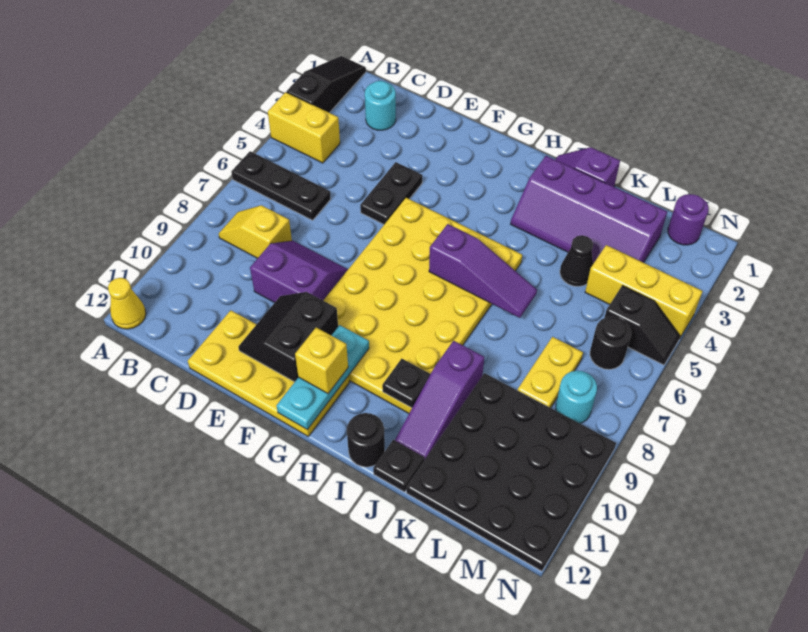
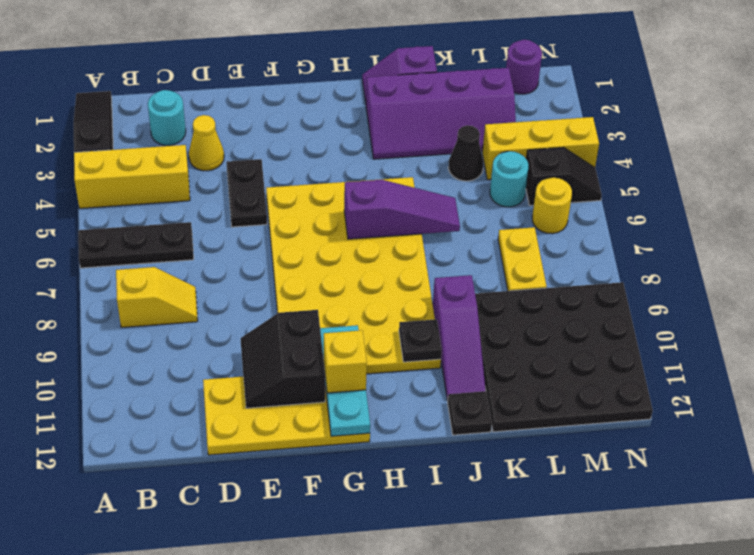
yellow 1x2 brick [268,92,340,163] -> yellow 1x3 brick [74,145,190,208]
yellow 1x1 cone [108,278,146,329] -> yellow 1x1 cone moved to [189,115,224,171]
yellow 1x2 slope [219,205,292,258] -> yellow 1x2 slope turned to [116,267,198,328]
purple 2x2 slope [250,241,348,303] -> none
black 1x1 round brick [347,413,385,467] -> none
black 1x1 round brick [590,317,631,369] -> yellow 1x1 round brick [532,177,572,234]
cyan 1x1 round brick [556,371,597,423] -> cyan 1x1 round brick moved to [490,151,528,207]

